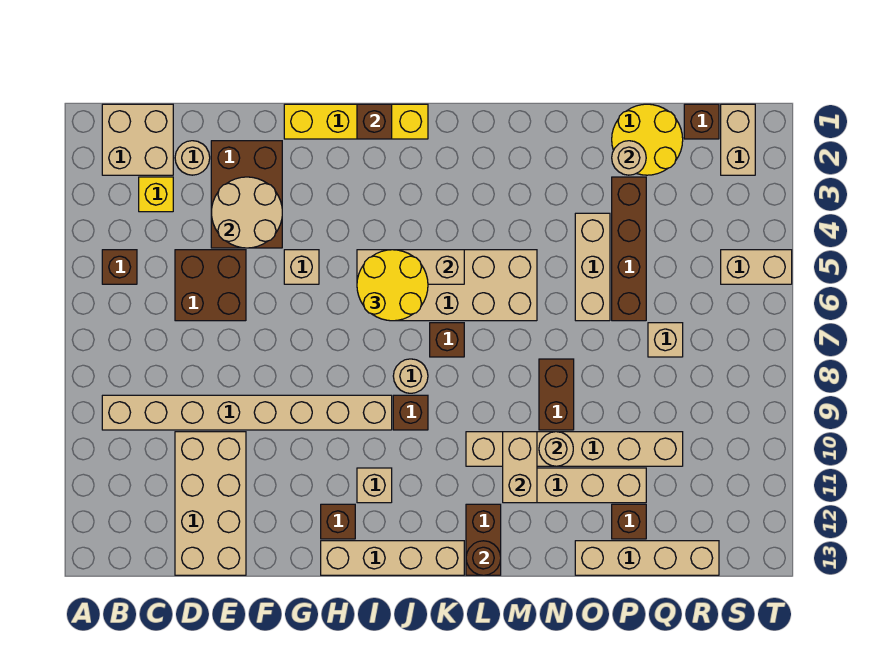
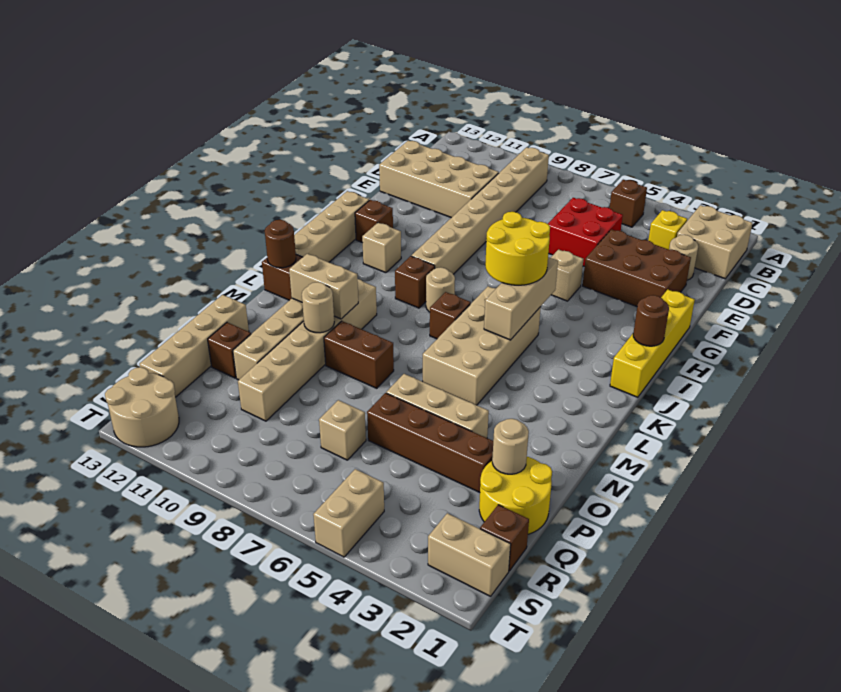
brown 2x2 brick [175,250,246,321] -> red 2x2 brick [548,198,623,267]
tan 2x2 round brick [211,177,282,248] -> tan 2x2 round brick moved to [105,367,179,447]
brown 1x1 brick [357,104,392,139] -> brown 1x1 round brick [633,295,669,346]

